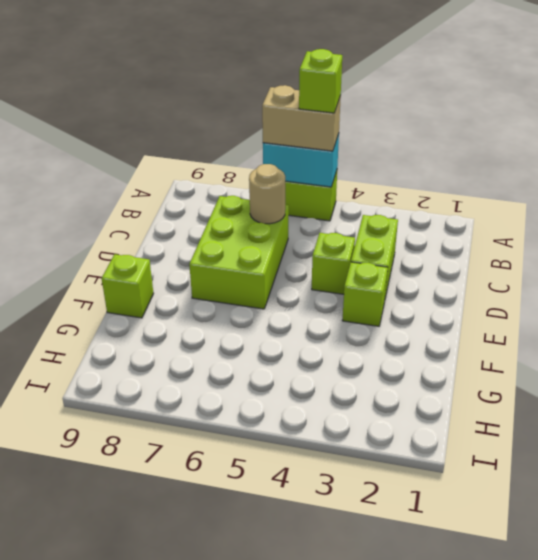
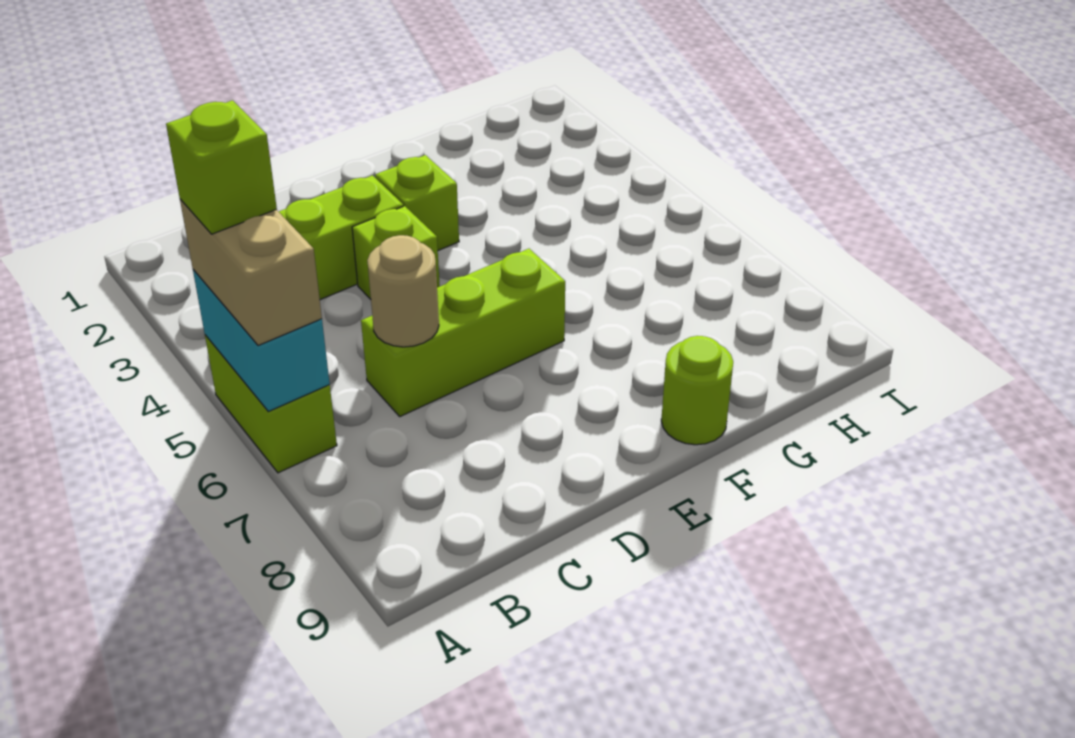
lime 2x3 brick [189,196,289,309] -> lime 1x3 brick [361,249,565,416]
lime 1x1 brick [102,254,153,318] -> lime 1x1 round brick [661,336,733,445]

